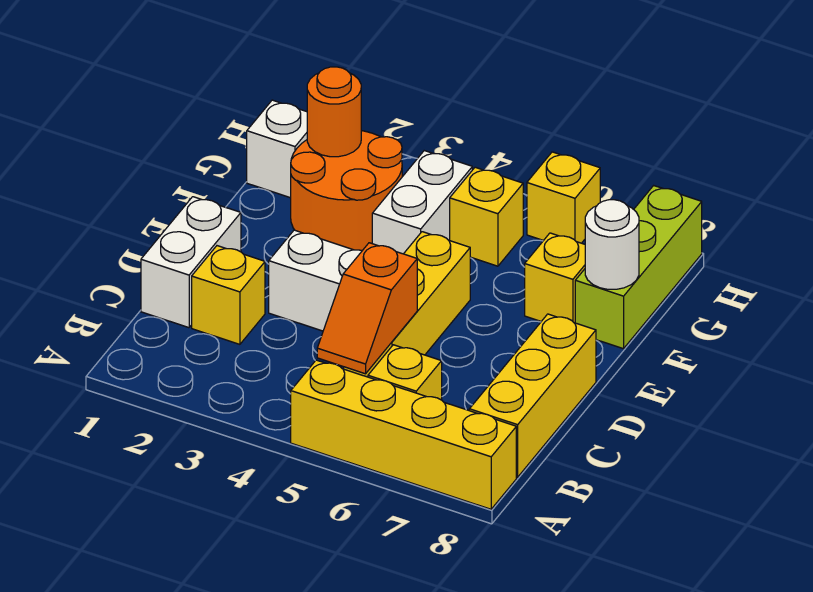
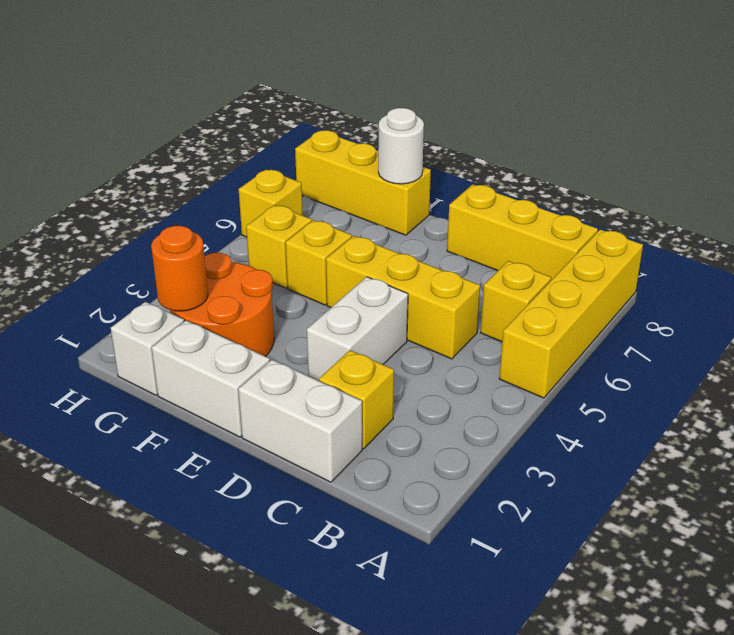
orange 1x2 slope [317,243,417,374] -> none
white 1x2 brick [372,151,472,254] -> white 1x2 brick moved to [152,320,270,437]
yellow 1x1 brick [525,233,585,323] -> yellow 1x1 brick moved to [285,220,352,305]
lime 1x3 brick [575,186,702,349] -> yellow 1x3 brick [295,130,431,235]

